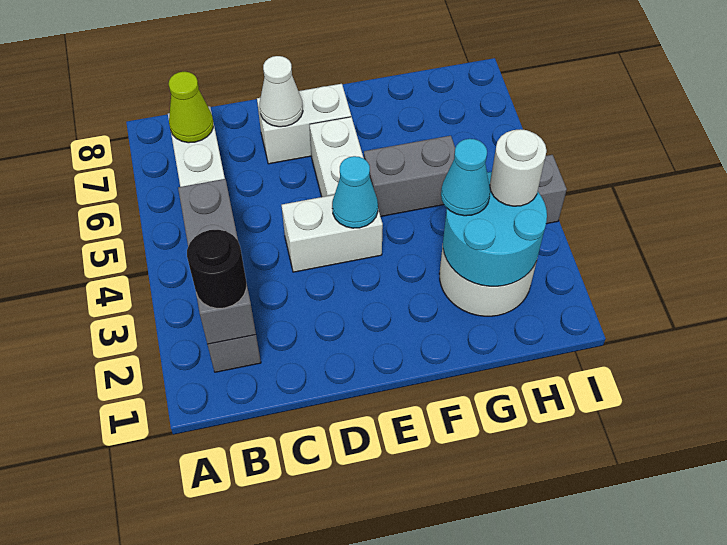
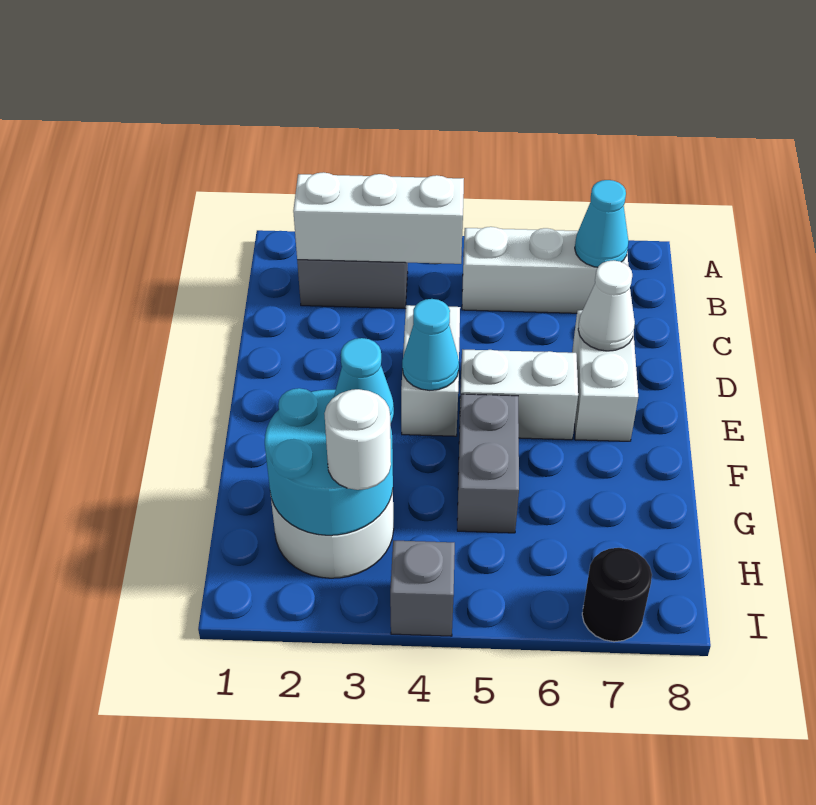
grey 1x3 brick [178,179,256,344] -> white 1x3 brick [293,172,464,264]
black 1x1 round brick [187,230,246,308] -> black 1x1 round brick moved to [582,548,652,642]
lime 1x1 cone [169,72,213,143] -> cyan 1x1 cone [575,180,629,267]

